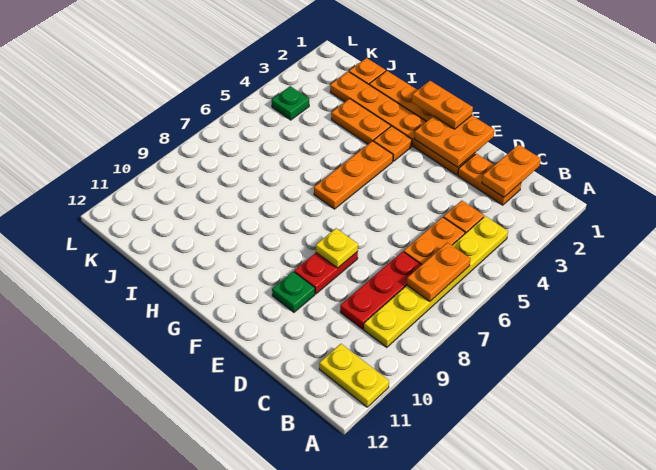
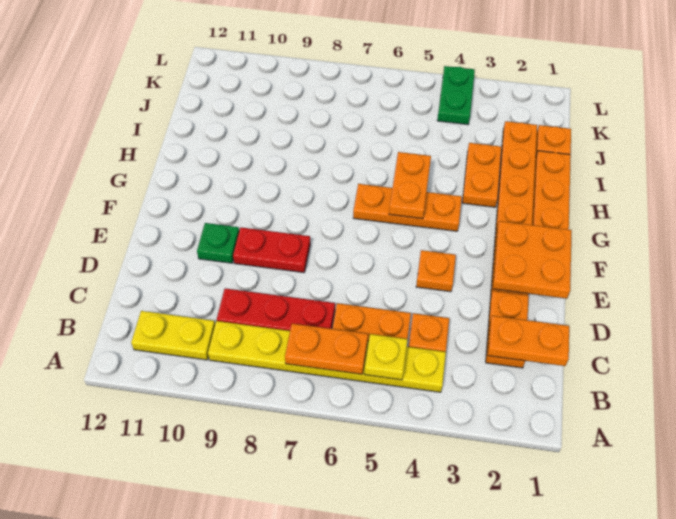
yellow 1x2 plate [319,344,389,407] -> yellow 1x2 plate turned to [131,311,215,360]
yellow 1x1 plate [316,228,358,268] -> yellow 1x1 plate moved to [365,334,408,380]
orange 1x2 plate [412,81,473,129] -> orange 1x2 plate moved to [389,152,431,219]
orange 1x1 plate [373,126,412,161] -> orange 1x1 plate moved to [416,250,456,292]
green 1x1 plate [272,86,309,120] -> green 1x2 plate [437,66,475,125]

